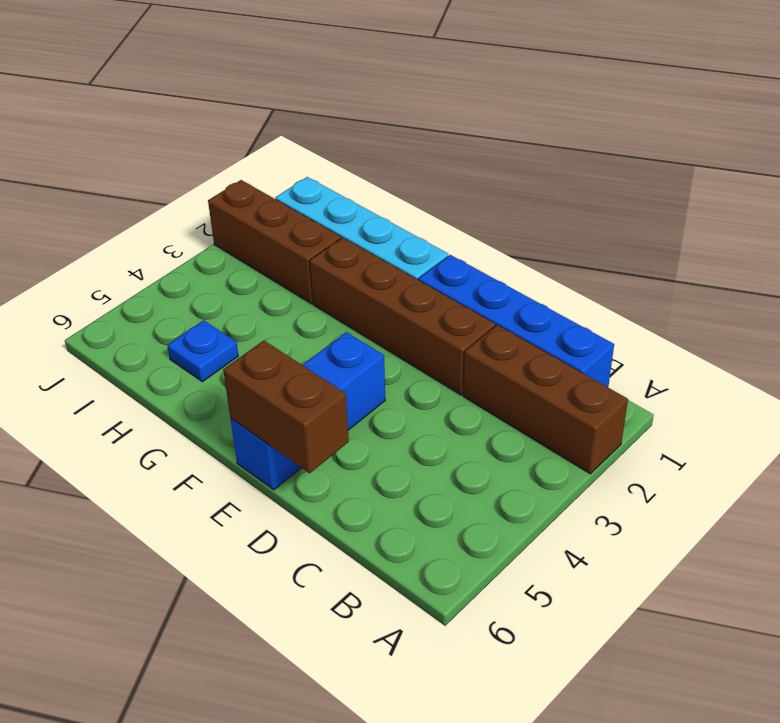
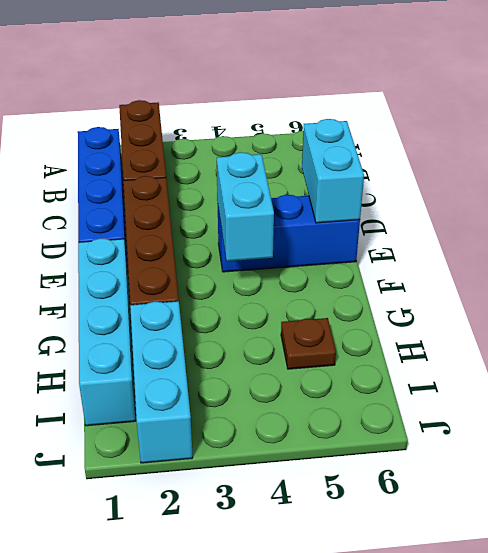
brown 1x2 brick [223,341,349,473] -> cyan 1x2 brick [302,119,364,223]
none -> cyan 1x2 brick [217,152,274,261]
brown 1x3 brick [208,180,341,304] -> cyan 1x3 brick [130,301,193,463]
blue 1x1 plate [167,320,238,382] -> brown 1x1 plate [281,318,336,369]

